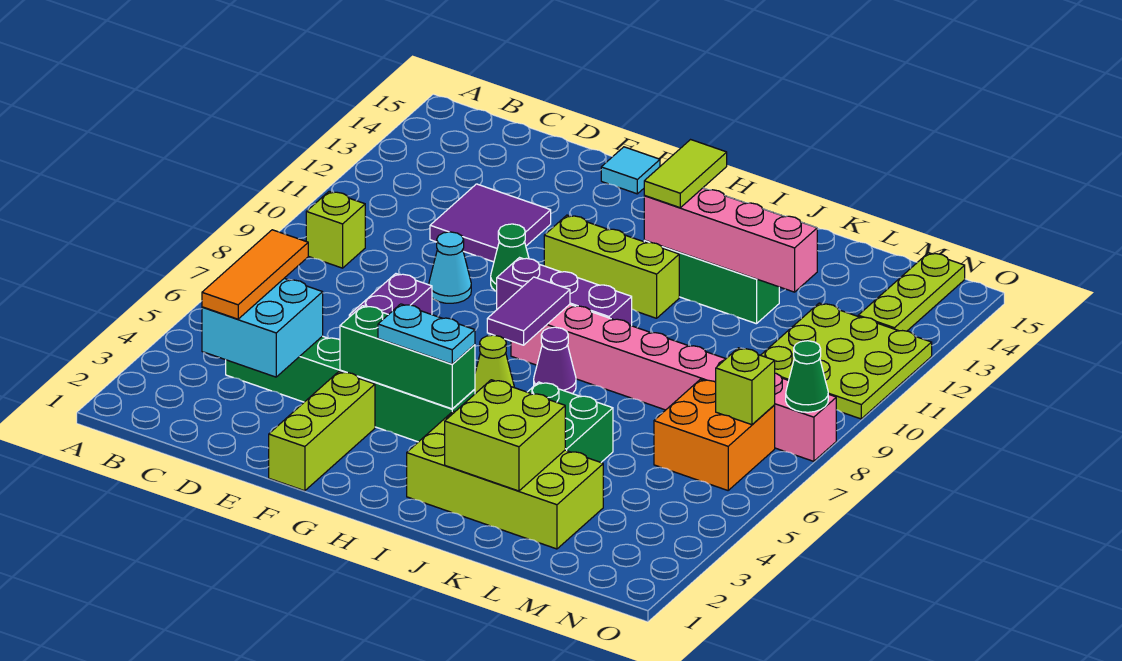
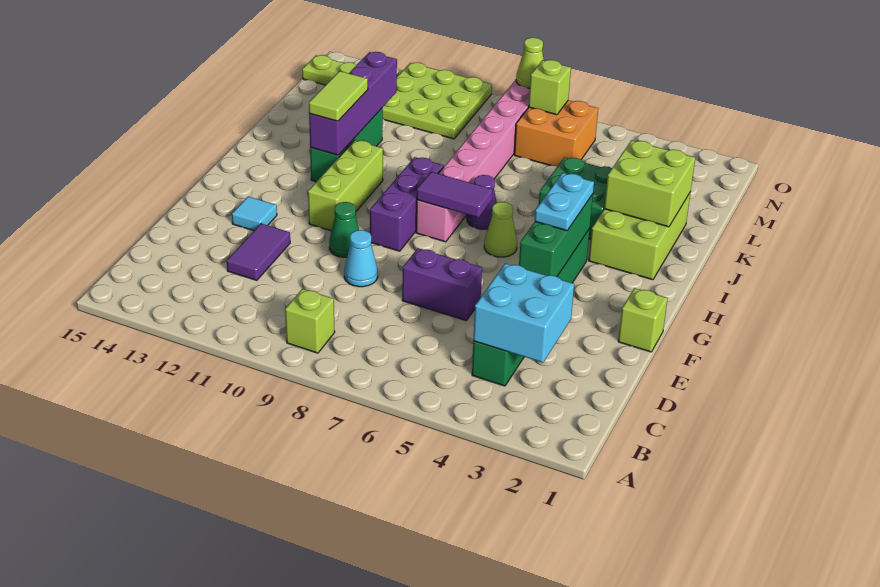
orange 1x3 tile [202,230,308,319] -> none
purple 2x2 tile [430,184,551,262] -> purple 1x2 tile [227,224,290,280]
lime 1x3 brick [269,372,375,491] -> lime 1x1 brick [618,288,668,352]
cyan 1x1 tile [601,147,660,194] -> cyan 1x1 tile moved to [232,197,277,231]
lime 2x4 brick [407,411,603,549] -> lime 2x3 brick [589,192,691,280]
pink 1x4 brick [644,188,817,292] -> purple 1x4 brick [309,52,397,155]
lime 1x2 tile [644,140,727,208] -> lime 1x2 tile turned to [309,71,368,121]
green 1x1 cone [786,341,828,412] -> lime 1x1 cone [516,38,544,89]

